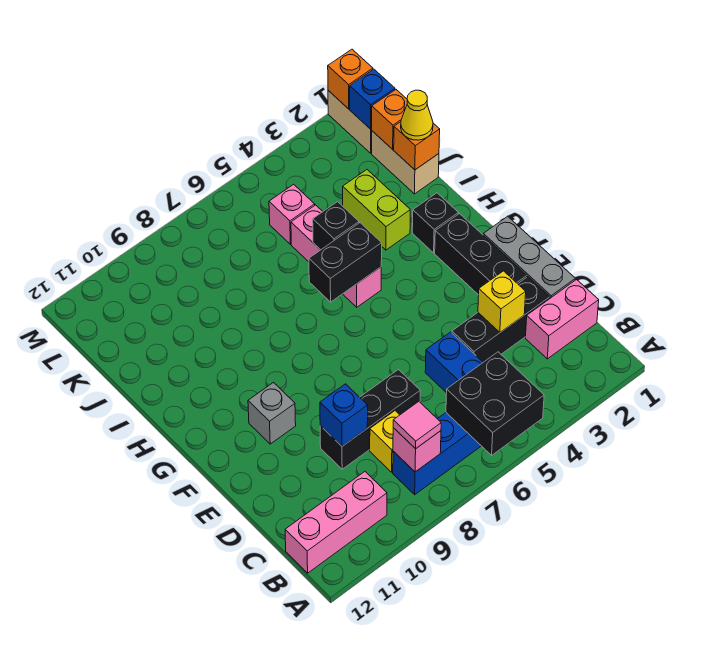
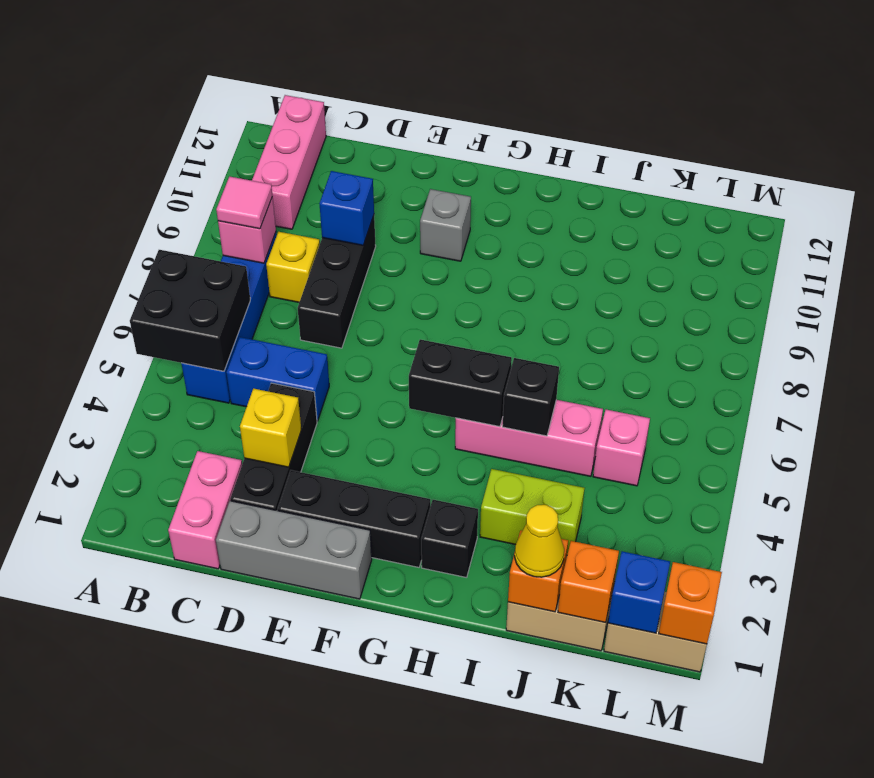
black 1x2 brick [309,223,382,302] -> black 1x2 brick turned to [409,339,512,427]

